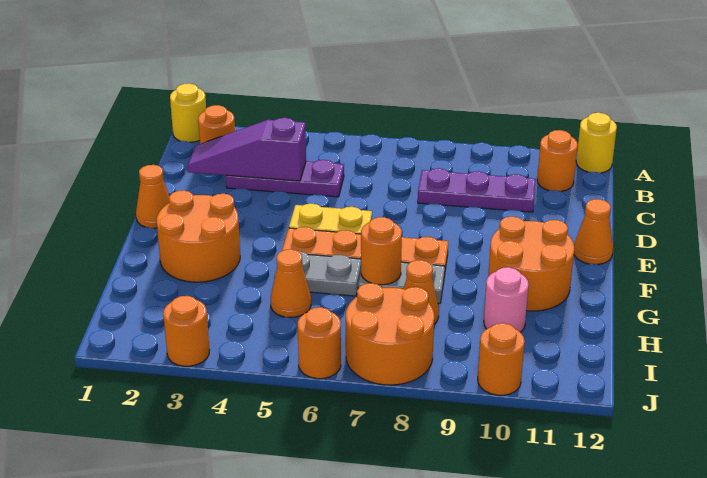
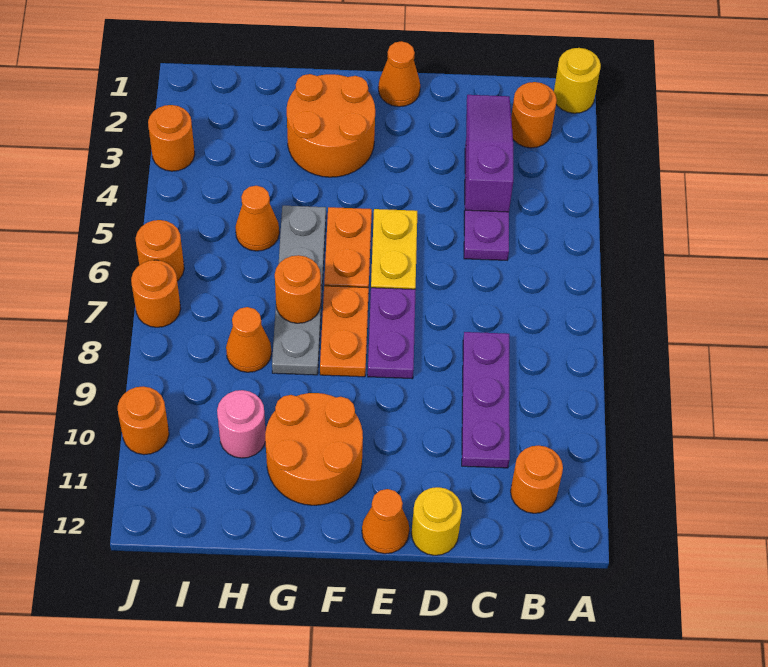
yellow 1x1 round brick [576,113,617,173] -> yellow 1x1 round brick moved to [411,487,462,555]
none -> purple 1x2 plate [368,288,416,379]
orange 2x2 round brick [346,283,434,385] -> orange 1x1 round brick [131,260,181,327]

